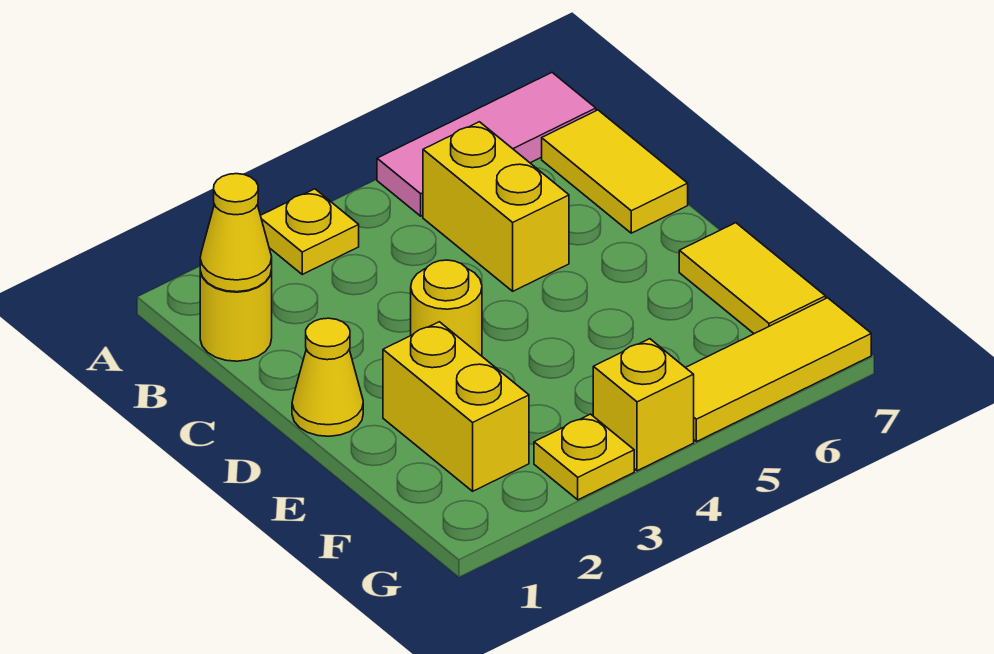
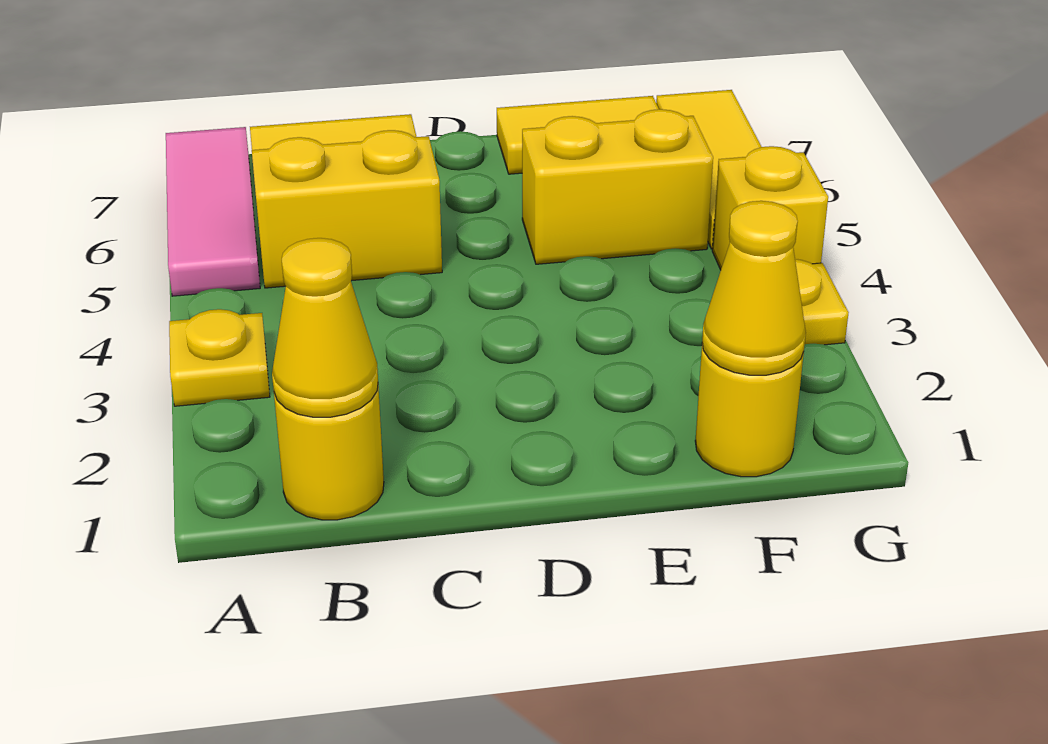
yellow 1x1 cone [292,318,363,436] -> yellow 1x1 cone moved to [702,201,806,375]
yellow 1x1 round brick [411,260,482,356] -> yellow 1x1 round brick moved to [695,344,804,477]
yellow 1x2 brick [383,322,529,491] -> yellow 1x2 brick moved to [522,109,713,264]

